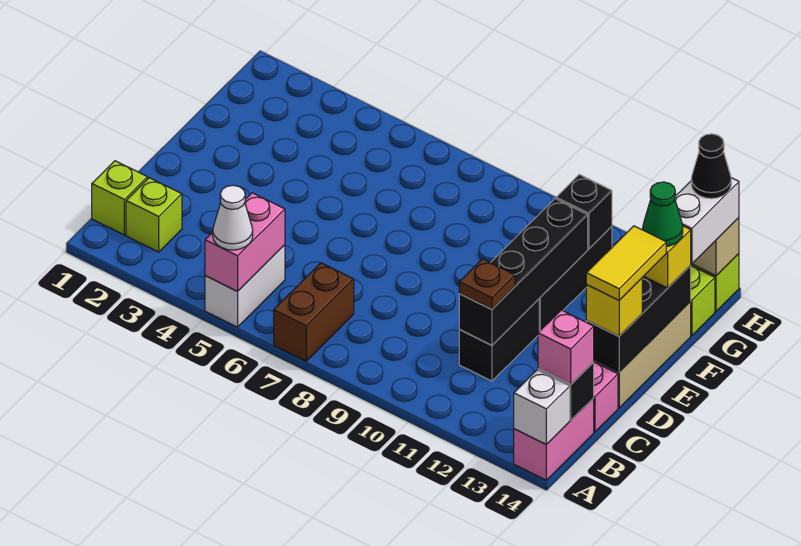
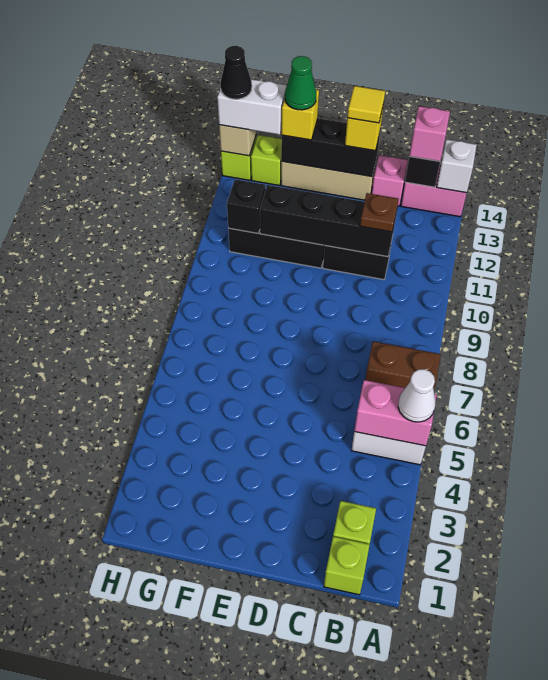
yellow 1x2 tile [586,226,666,300] -> yellow 1x1 tile [347,86,385,123]

